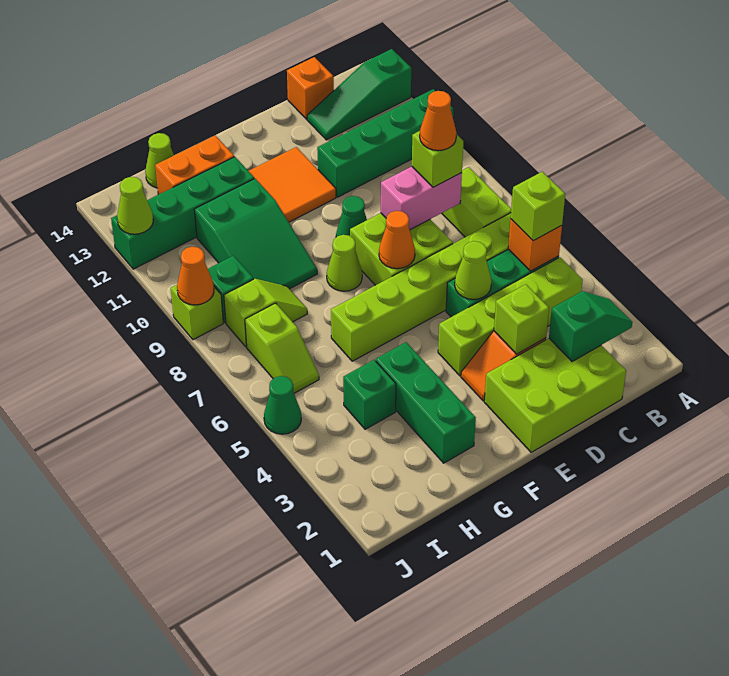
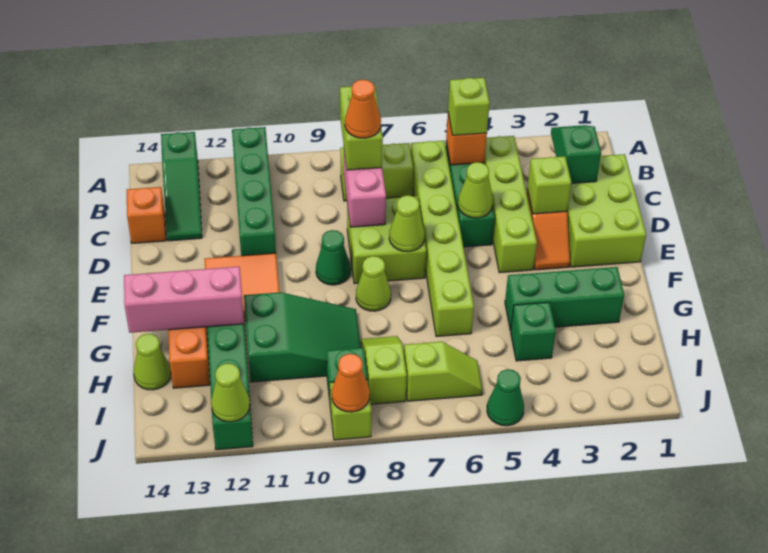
lime 1x1 brick [412,131,463,187] -> lime 1x2 brick [340,85,383,170]
orange 1x1 cone [379,211,415,269] -> lime 1x1 cone [389,195,425,252]
none -> pink 1x3 brick [124,267,244,333]

